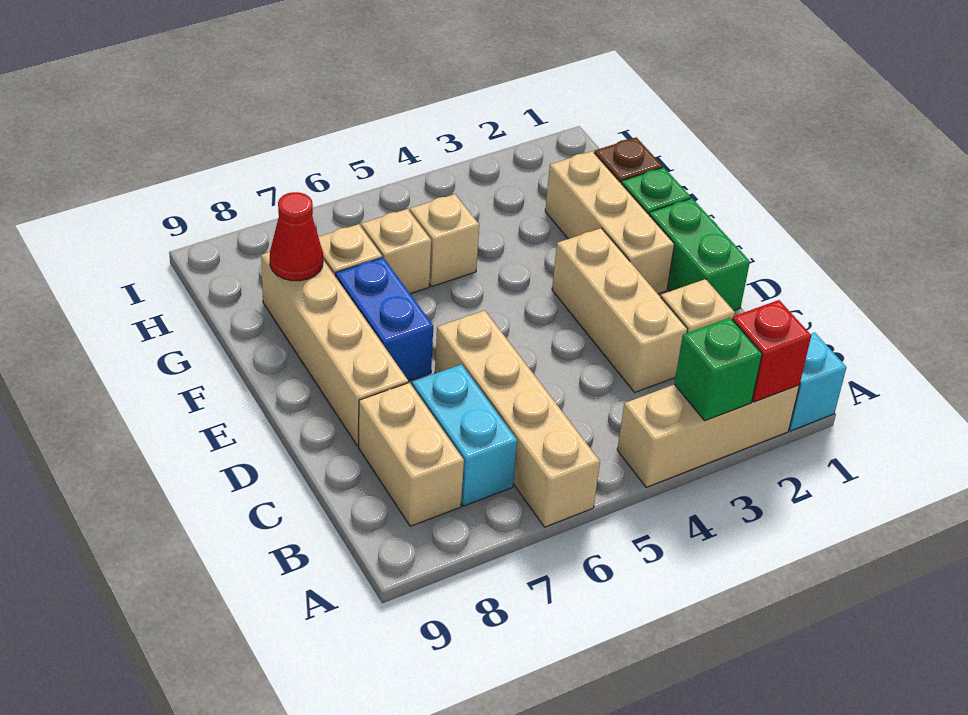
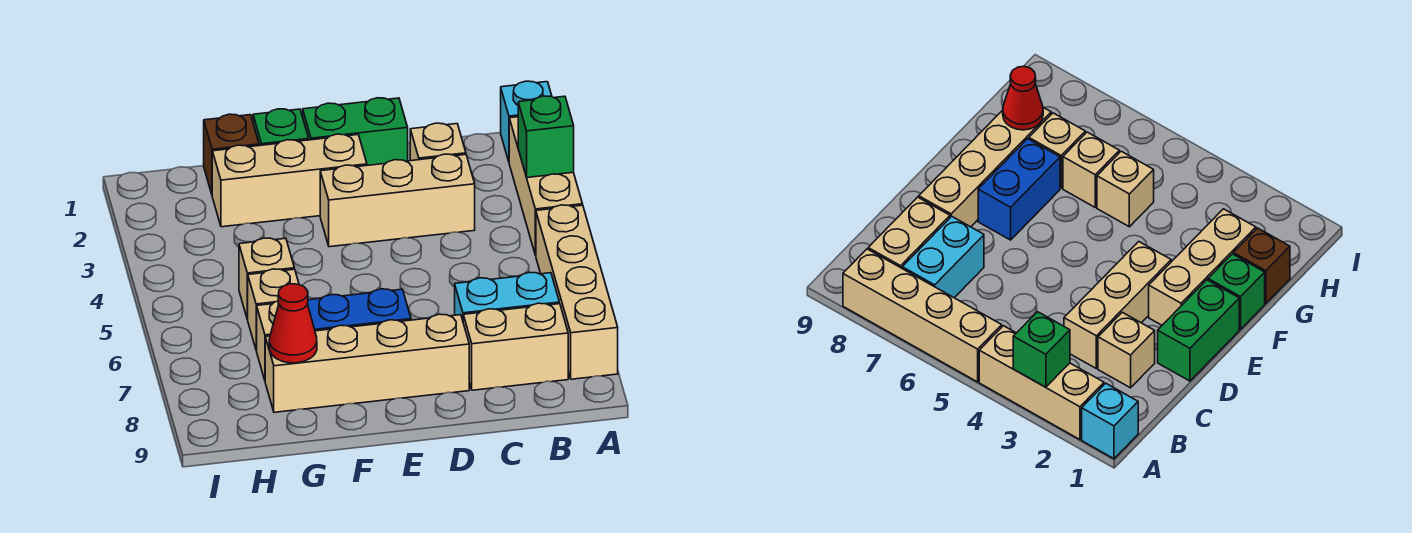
red 1x1 brick [732,300,811,402] -> none
tan 1x4 brick [435,310,600,527] -> tan 1x4 brick turned to [536,205,618,379]

